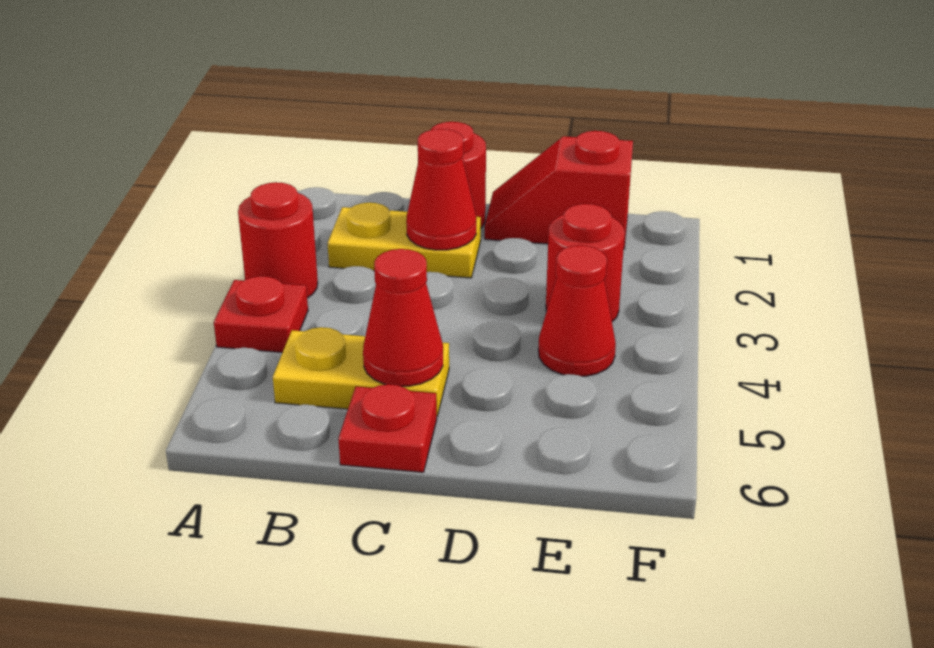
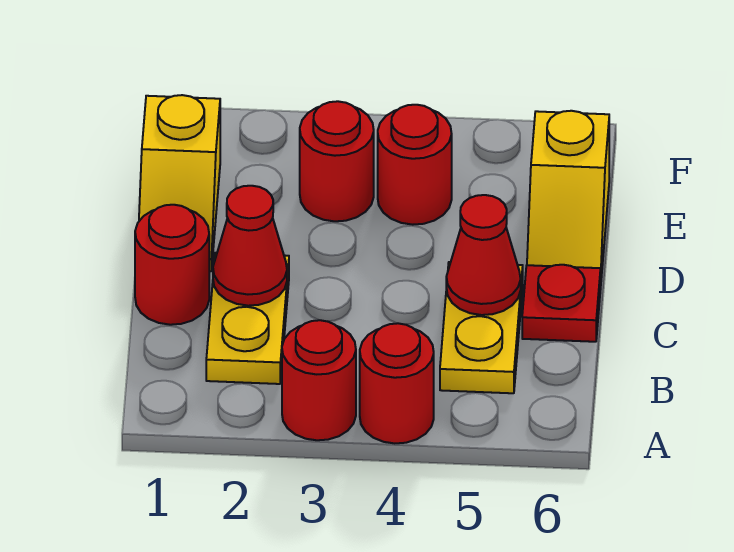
red 1x1 plate [214,276,308,353] -> red 1x1 round brick [360,323,434,443]
red 1x2 slope [485,131,633,249] -> yellow 1x2 slope [139,95,220,271]
none -> yellow 1x2 slope [527,111,609,278]
red 1x1 cone [538,245,616,376] -> red 1x1 round brick [378,105,452,225]

